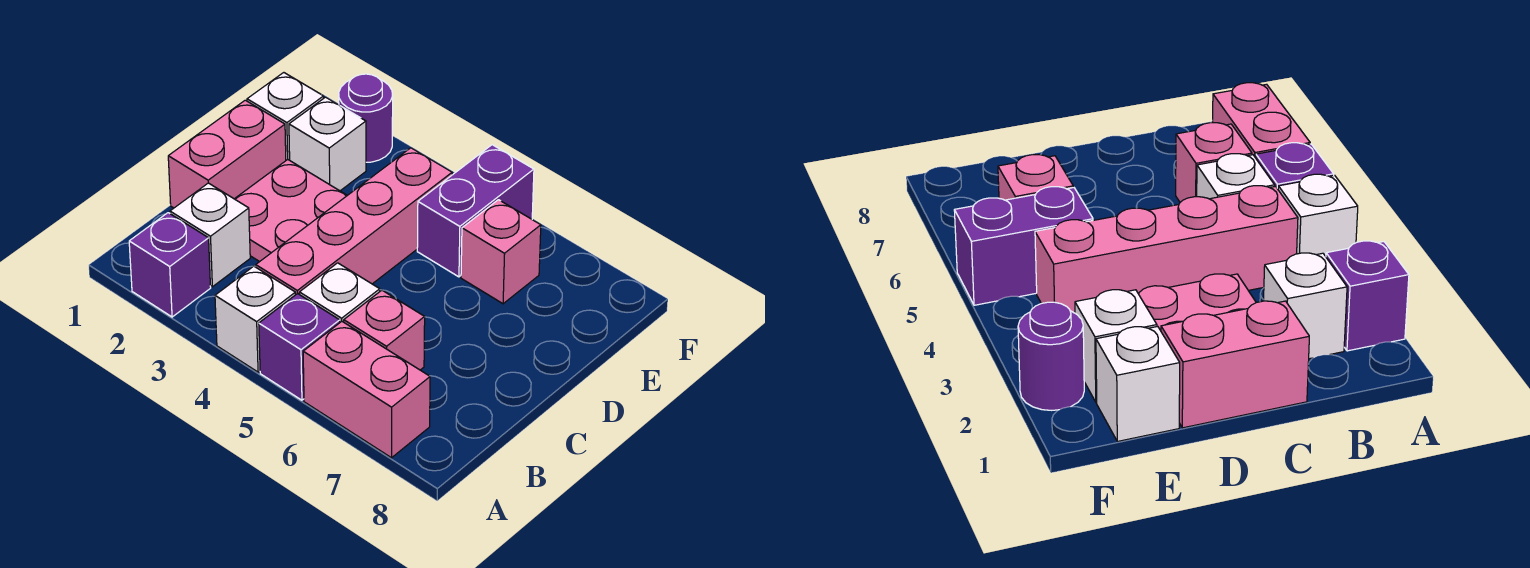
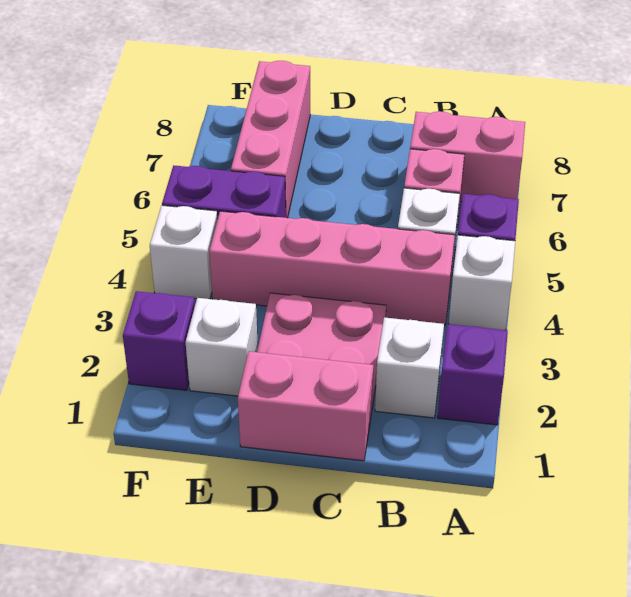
pink 1x2 brick [303,321,430,458] -> pink 1x2 brick turned to [410,111,525,202]
white 1x1 brick [247,73,324,160] -> white 1x1 brick moved to [150,205,218,299]
pink 1x1 brick [461,200,541,304] -> pink 1x3 brick [231,61,310,218]
purple 1x1 round brick [339,74,393,162] -> purple 1x1 brick [123,291,195,390]

